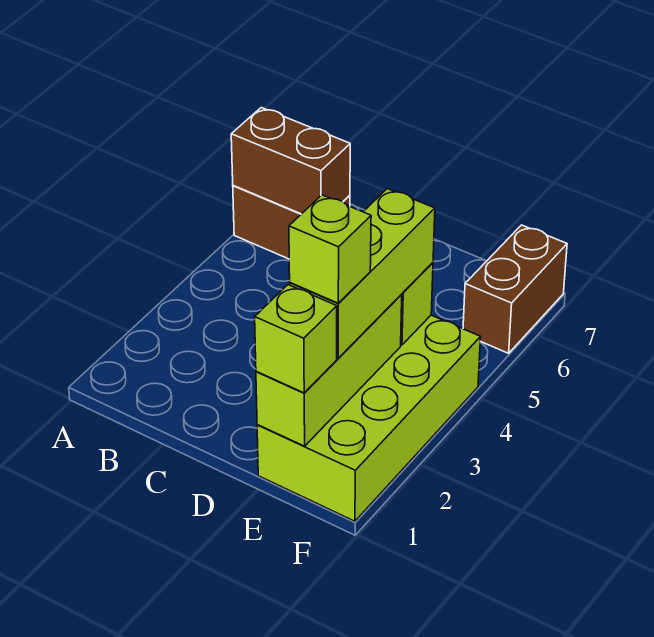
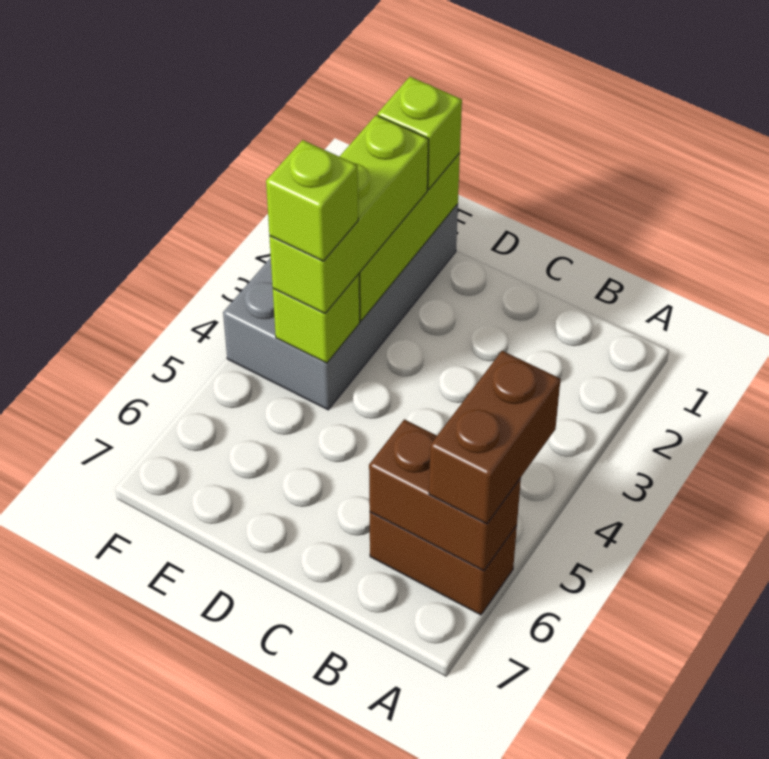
lime 2x4 brick [257,315,481,521] -> grey 2x4 brick [223,204,458,410]
lime 1x1 brick [289,195,371,303] -> lime 1x1 brick moved to [266,140,358,261]
brown 1x2 brick [463,225,567,353] -> brown 1x2 brick moved to [429,351,561,524]

